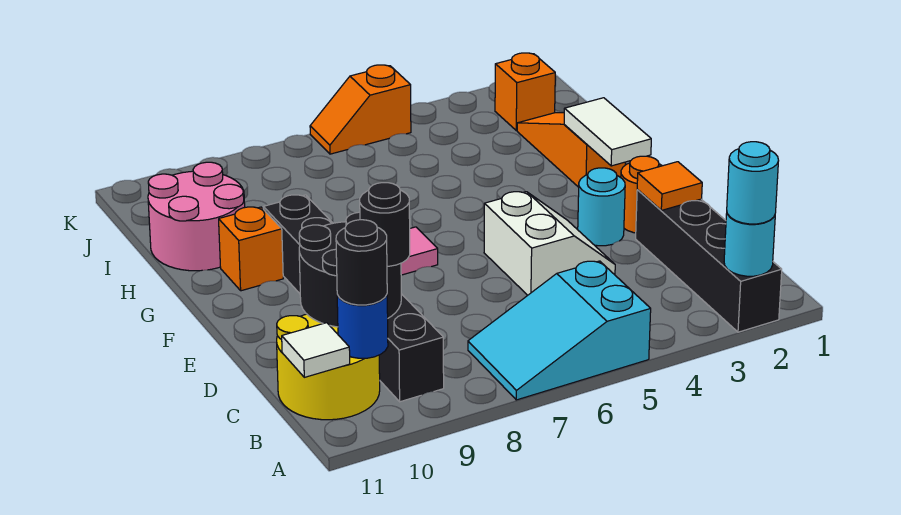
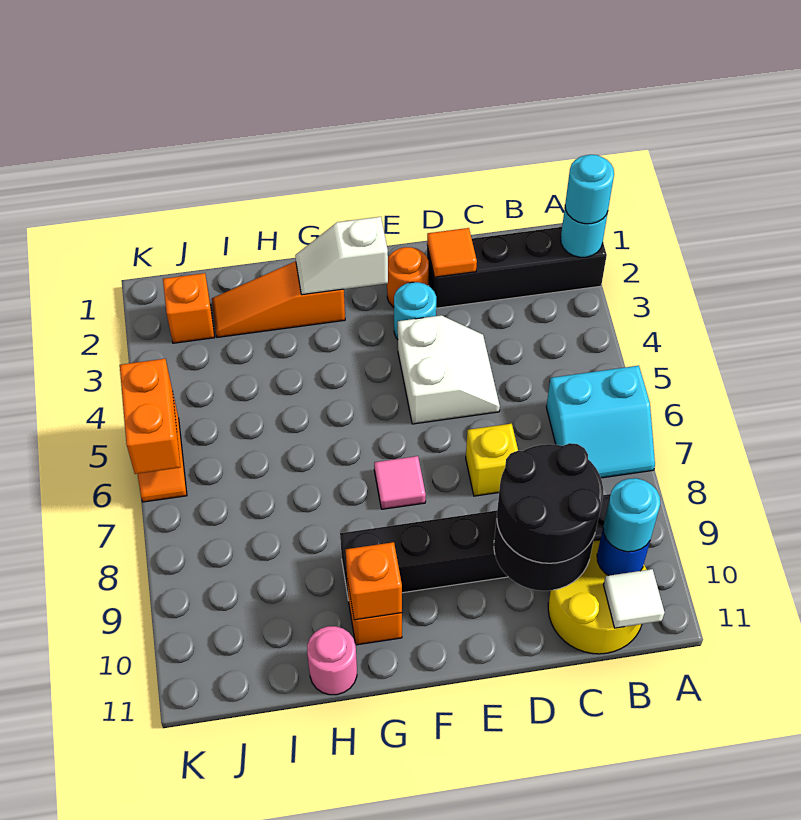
cyan 2x3 slope [468,261,651,400] -> cyan 2x2 slope [546,366,655,478]
black 1x1 round brick [336,220,387,305] -> cyan 1x1 round brick [603,478,661,552]
black 1x1 round brick [360,183,410,266] -> black 2x2 round brick [497,443,603,563]
white 2x2 slope [484,192,615,295] -> white 2x2 slope turned to [398,315,500,424]
none -> yellow 1x1 brick [466,424,518,496]
white 1x2 tile [564,98,651,166] -> white 1x2 slope [295,217,388,295]
none -> orange 1x1 brick [346,542,402,620]
pink 2x2 round brick [148,162,245,271] -> pink 1x1 round brick [307,626,357,695]
none -> orange 1x2 brick [120,359,180,474]

